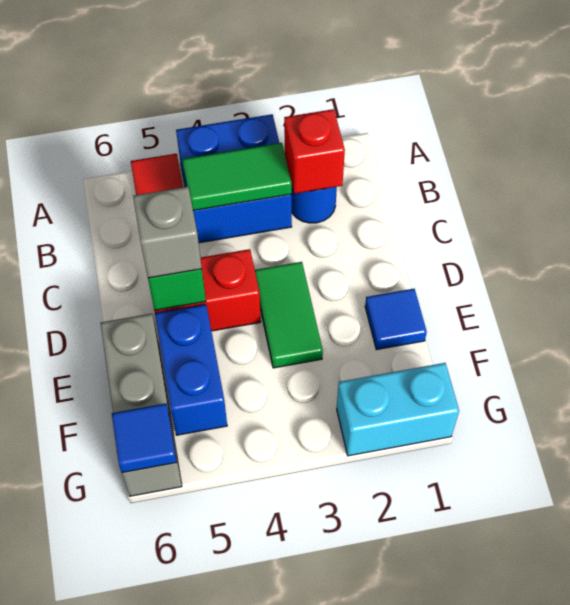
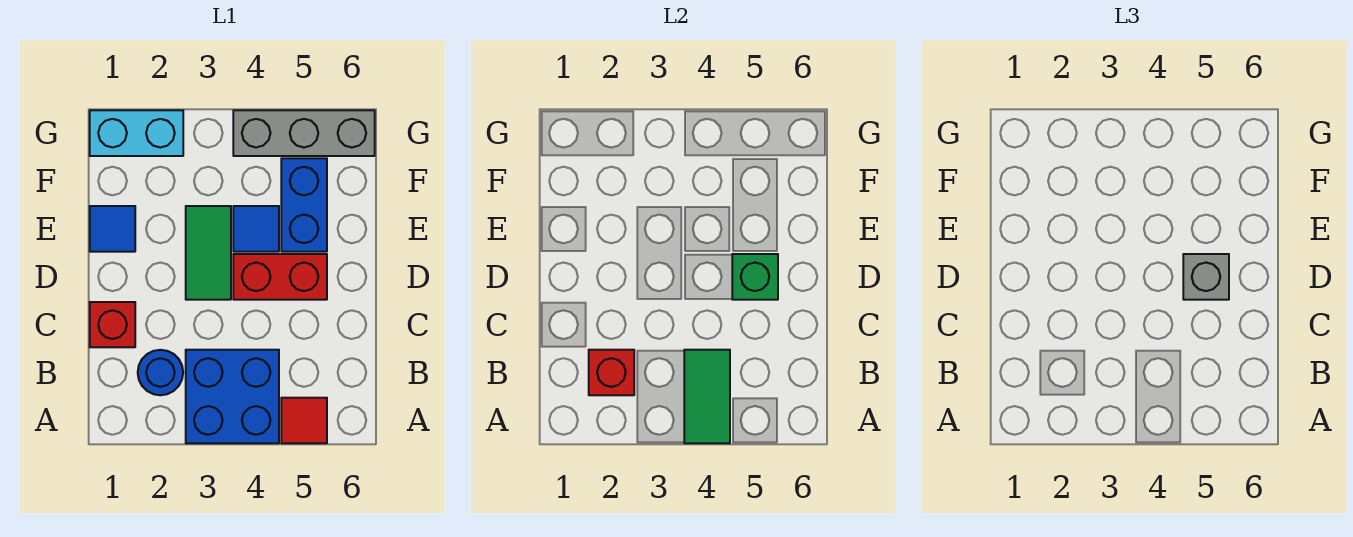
green 1x2 tile [182,143,292,210] -> green 1x2 tile turned to [684,350,730,443]
none -> red 1x1 brick [90,302,135,347]
grey 1x3 brick [101,314,182,496] -> grey 1x3 brick turned to [233,110,375,156]
blue 1x1 tile [112,404,177,473] -> blue 1x1 tile moved to [233,206,279,252]

